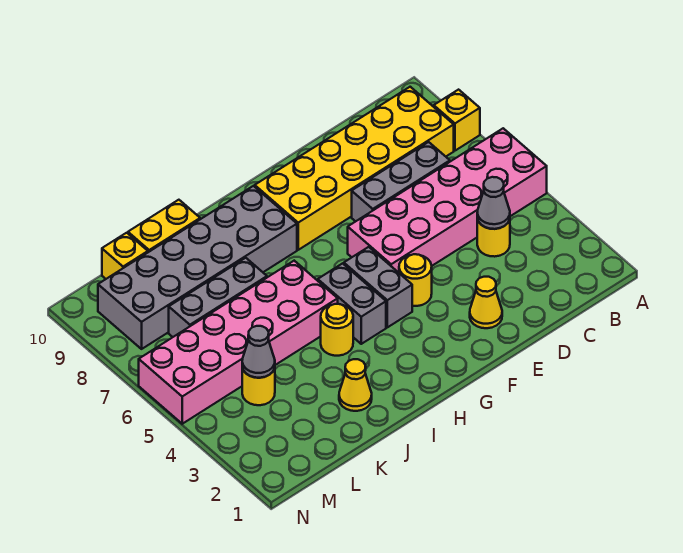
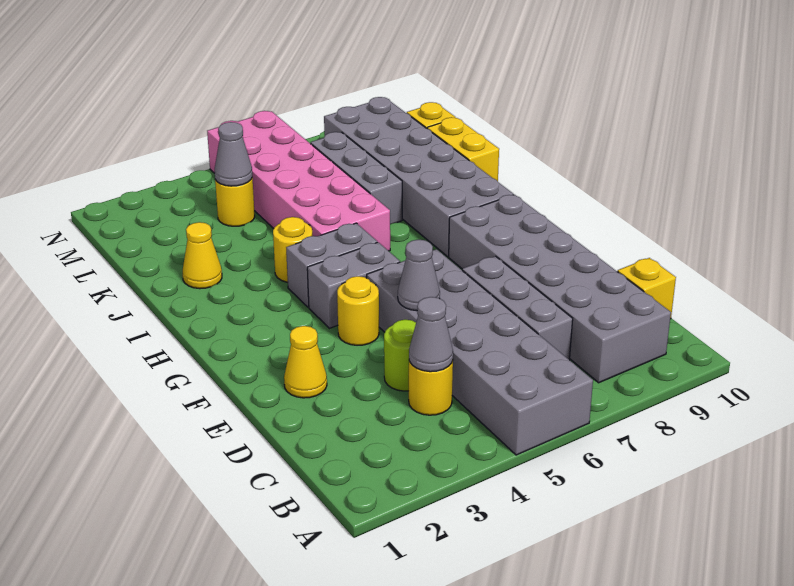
pink 2x6 brick [348,128,547,273] -> grey 2x6 brick [367,249,593,455]
yellow 1x1 brick [434,90,480,151] -> yellow 1x1 brick moved to [617,258,676,319]
yellow 2x6 brick [255,87,454,250] -> grey 2x6 brick [449,195,671,383]
none -> lime 1x1 round brick [384,319,416,391]
none -> grey 1x1 cone [398,240,440,311]

